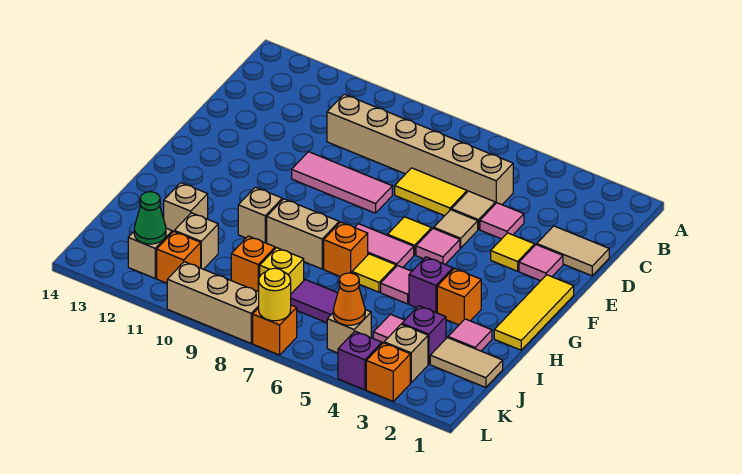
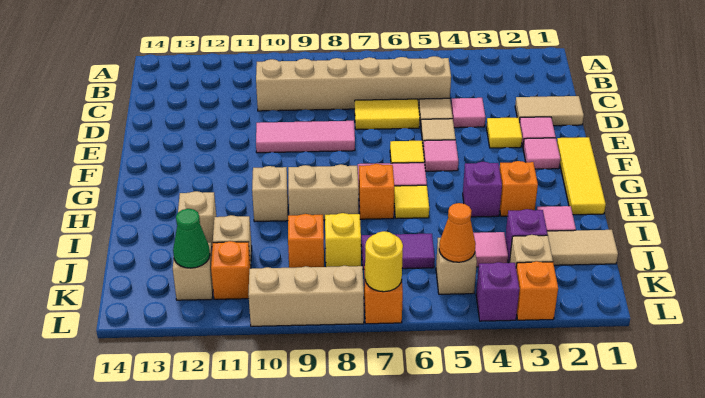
pink 1x1 tile [381,266,412,304] -> pink 1x1 tile moved to [523,138,560,169]

